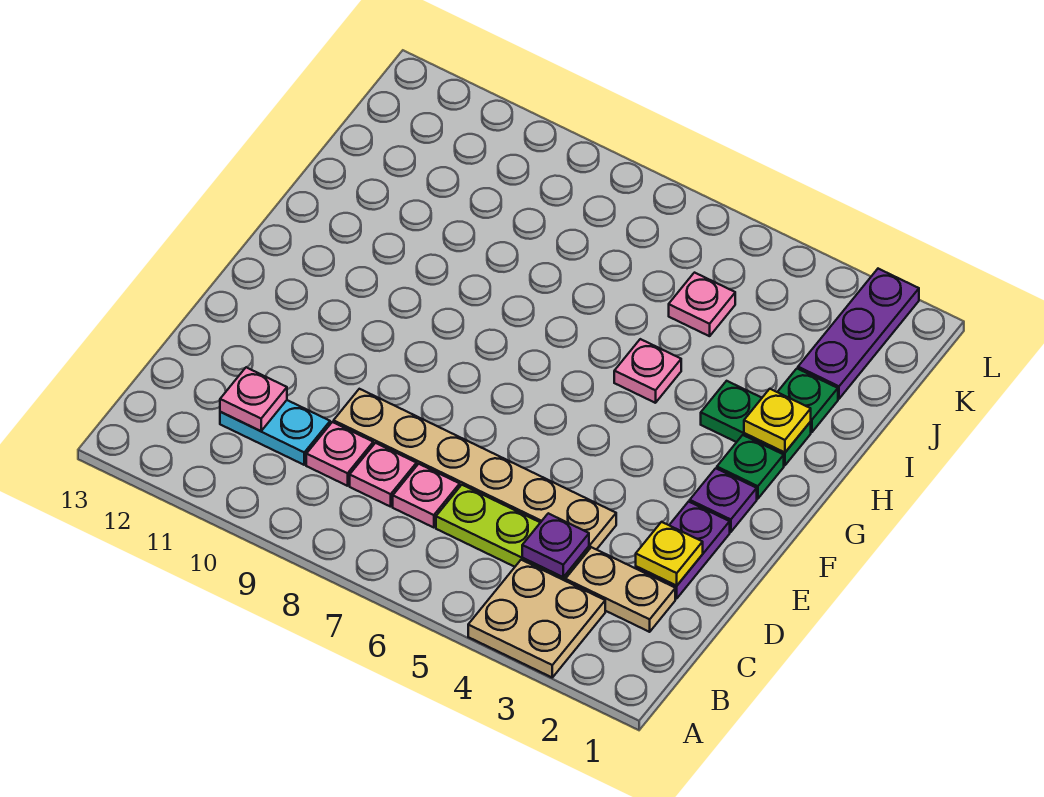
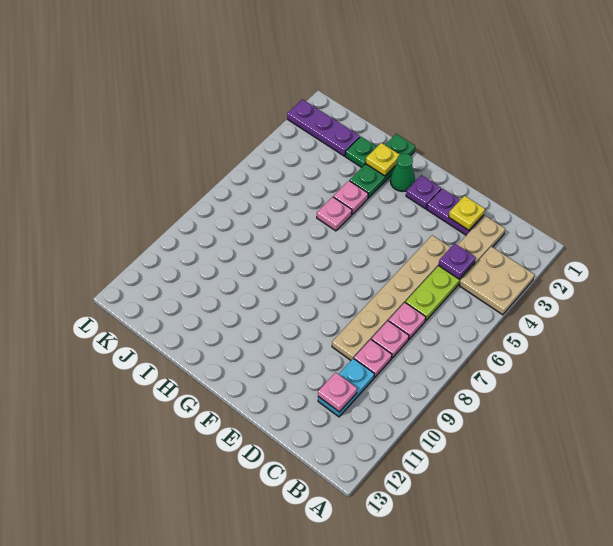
green 1x1 plate [717,435,784,499] -> green 1x1 cone [390,154,415,192]
green 1x2 plate [701,381,811,465] -> green 1x3 plate [350,134,415,198]
pink 1x1 plate [669,273,735,336] -> pink 1x1 plate moved to [333,181,368,214]

